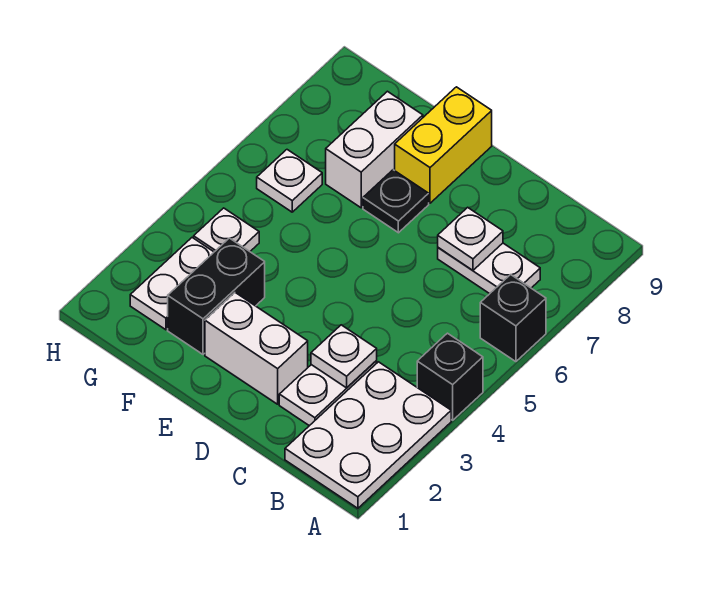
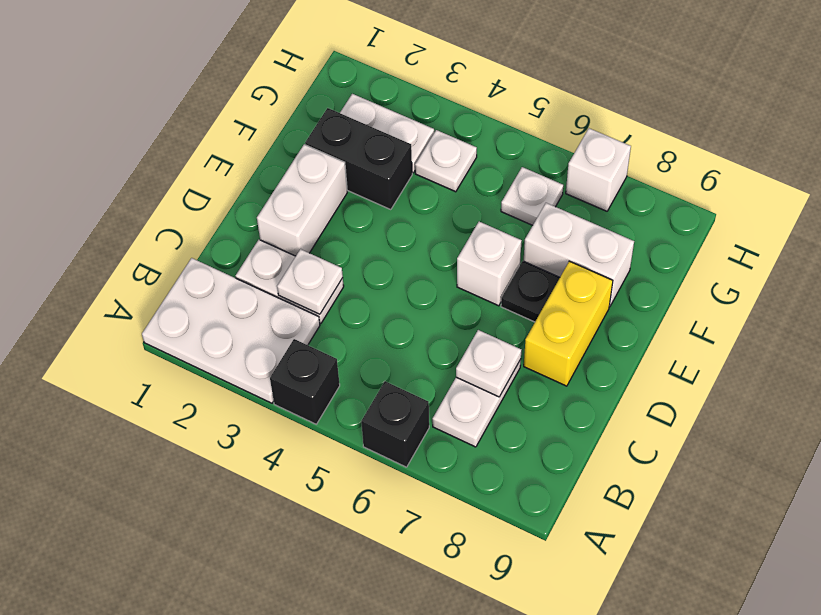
none -> white 1x1 brick [457,222,522,306]
yellow 1x2 brick [395,87,492,203] -> yellow 1x2 brick turned to [524,261,613,386]
none -> white 1x1 brick [566,128,631,211]

